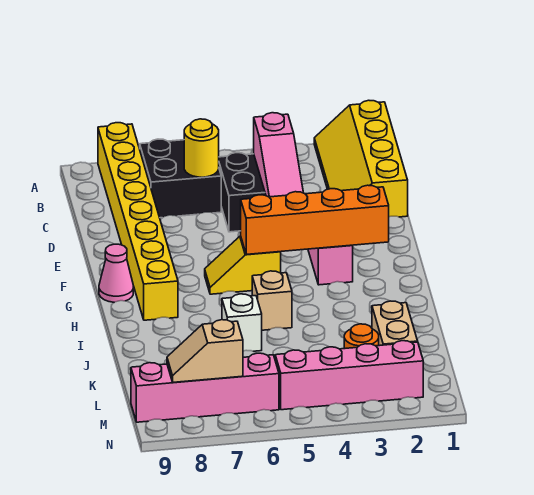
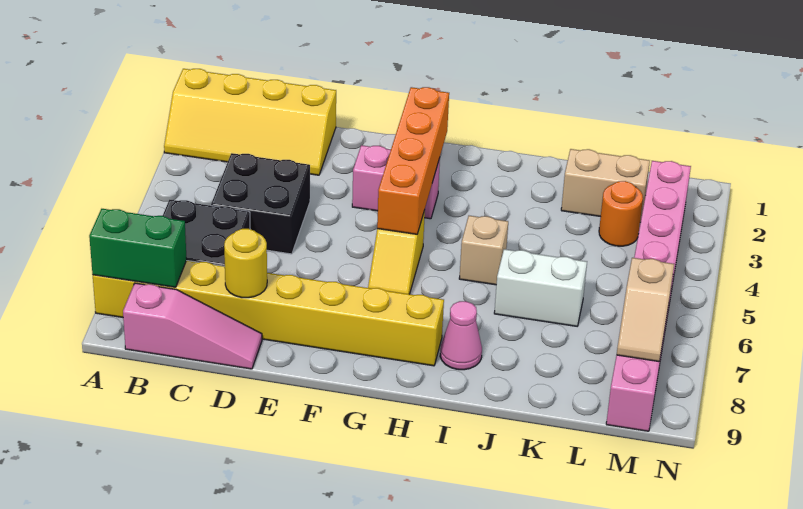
none -> green 1x2 brick [89,209,187,287]
pink 1x3 slope [254,113,303,197] -> pink 1x3 slope moved to [123,283,262,369]
yellow 1x1 round brick [184,119,219,177] -> yellow 1x1 round brick moved to [224,229,267,298]
pink 1x1 cone [99,244,133,302] -> pink 1x1 cone moved to [440,301,482,370]
white 1x1 brick [222,294,262,351] -> white 1x2 brick [494,249,587,326]

